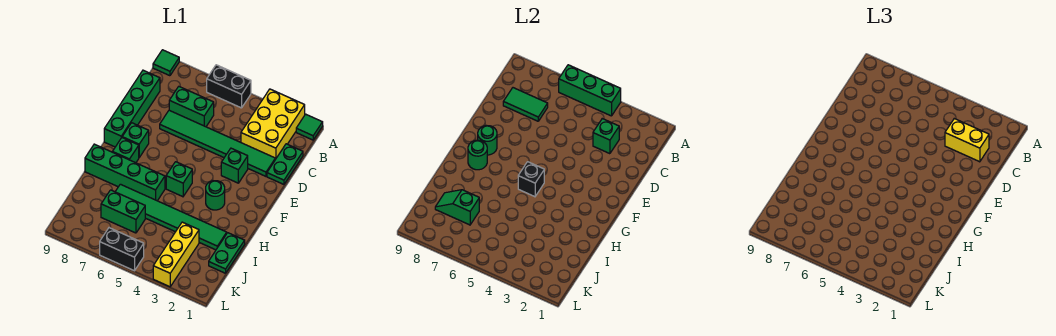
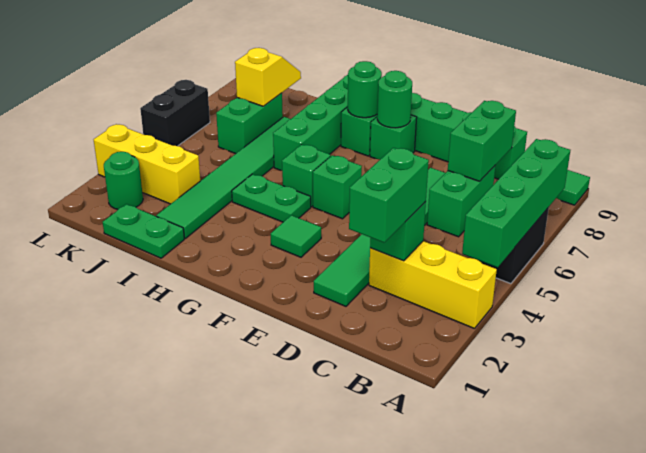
green 1x1 tile [296,114,323,140] -> green 1x1 tile moved to [271,215,321,257]
yellow 2x3 brick [241,89,305,159] -> yellow 1x3 brick [369,241,497,329]
green 1x3 brick [559,65,621,116] -> green 1x4 brick [462,139,570,267]
green 1x2 plate [267,144,303,184] -> green 1x2 plate moved to [232,174,311,222]
yellow 1x2 brick [945,119,989,162] -> green 1x2 brick [349,148,429,243]
green 1x2 tile [503,88,548,121] -> green 1x2 brick [448,101,516,181]
green 1x1 brick [221,148,248,183] -> green 1x1 brick moved to [313,155,362,219]
green 1x1 round brick [206,181,225,210] -> green 1x1 round brick moved to [104,152,143,209]
black 1x1 brick [518,162,544,197] -> none
green 1x2 slope [435,190,479,225] -> yellow 1x2 slope [235,48,301,106]

